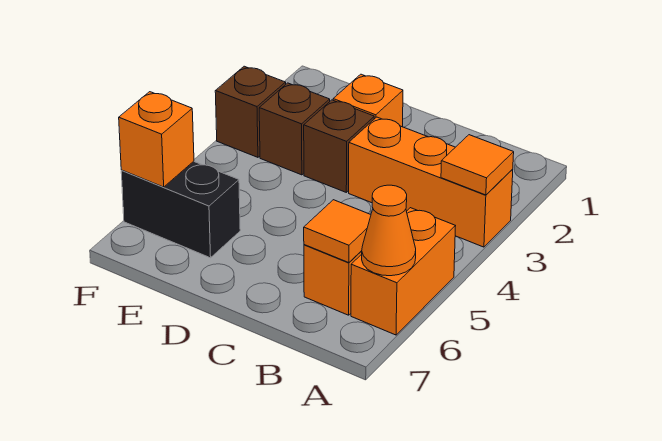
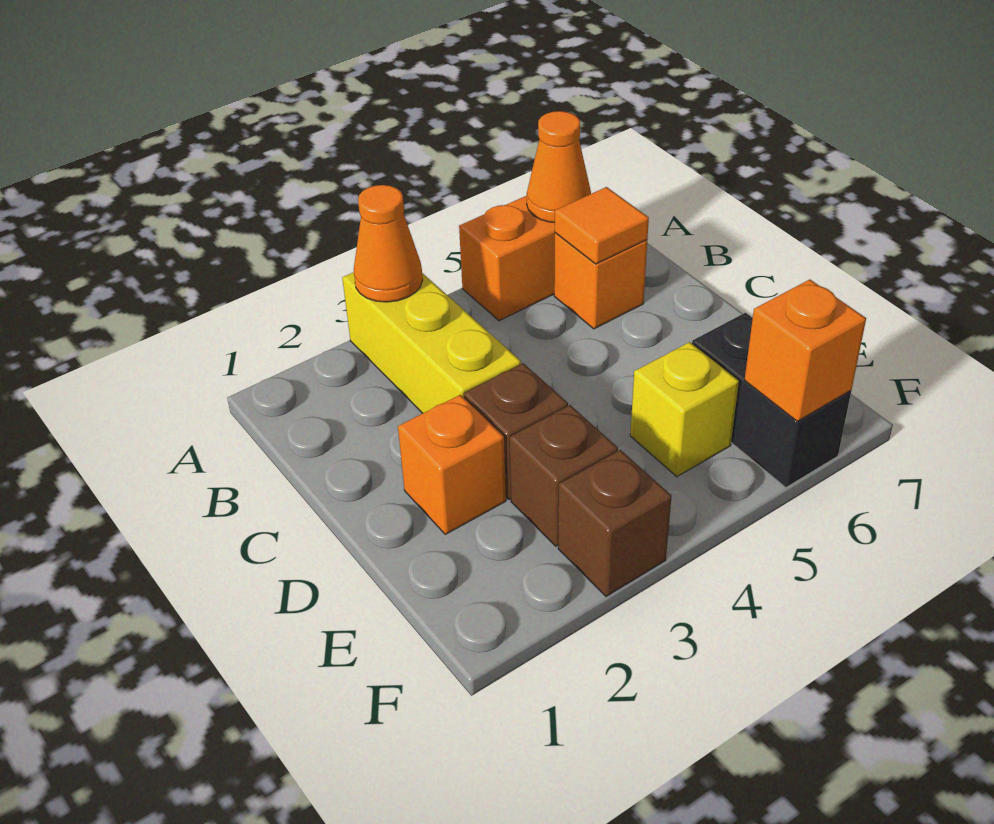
orange 1x3 brick [349,117,513,247] -> yellow 1x3 brick [342,272,521,413]
orange 1x1 tile [441,135,514,195] -> orange 1x1 cone [354,185,423,302]
none -> yellow 1x1 brick [630,342,739,477]

